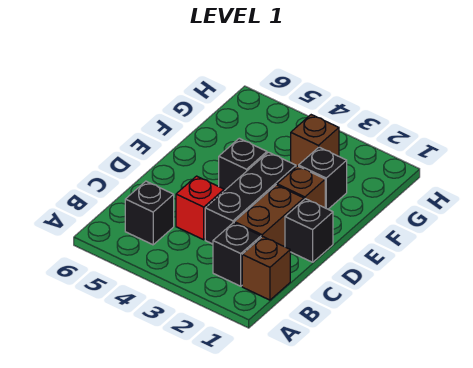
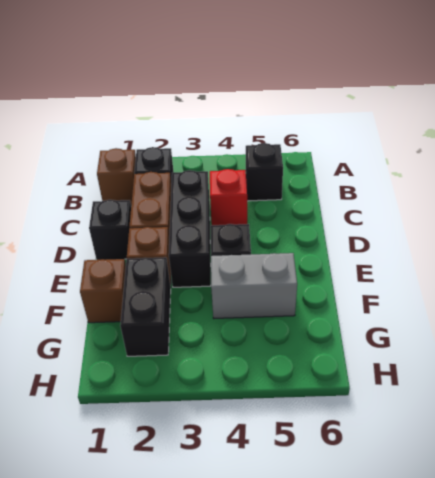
black 1x1 brick [299,147,347,209] -> black 1x2 brick [120,257,171,356]
none -> grey 1x2 brick [211,253,297,318]
brown 1x1 brick [291,115,339,167] -> brown 1x1 brick moved to [80,259,126,323]

